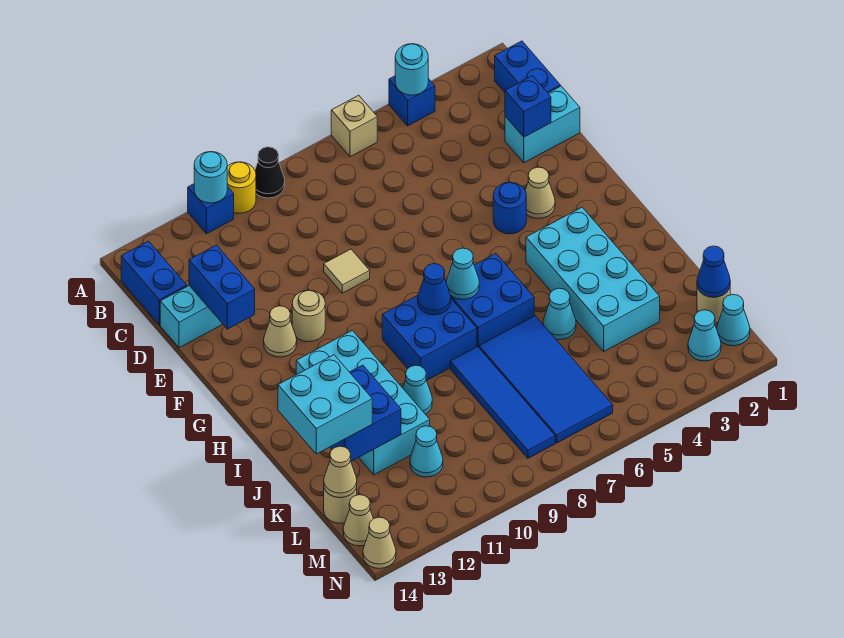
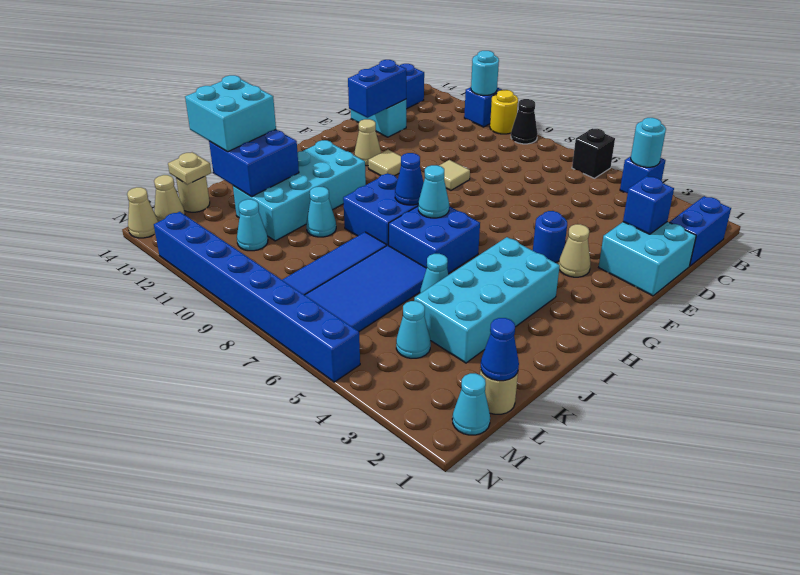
tan 1x1 brick [331,95,377,157] -> black 1x1 brick [572,129,615,178]
cyan 1x2 brick [505,86,580,163] -> cyan 2x2 brick [599,222,696,296]
tan 1x1 round brick [292,290,325,342] -> tan 1x1 tile [368,150,401,176]
tan 1x1 cone [324,446,357,498] -> tan 1x1 plate [168,152,211,185]
cyan 1x1 cone [688,310,721,361] -> cyan 1x1 cone moved to [396,301,431,358]
none -> blue 1x8 brick [154,212,360,382]

